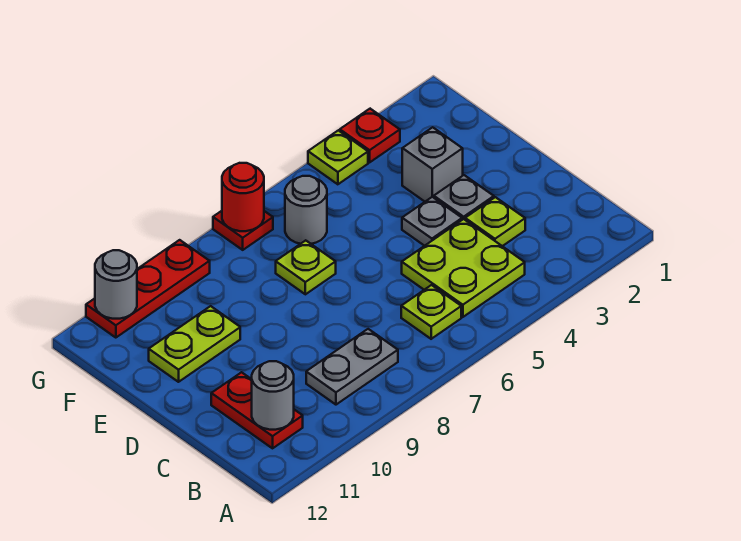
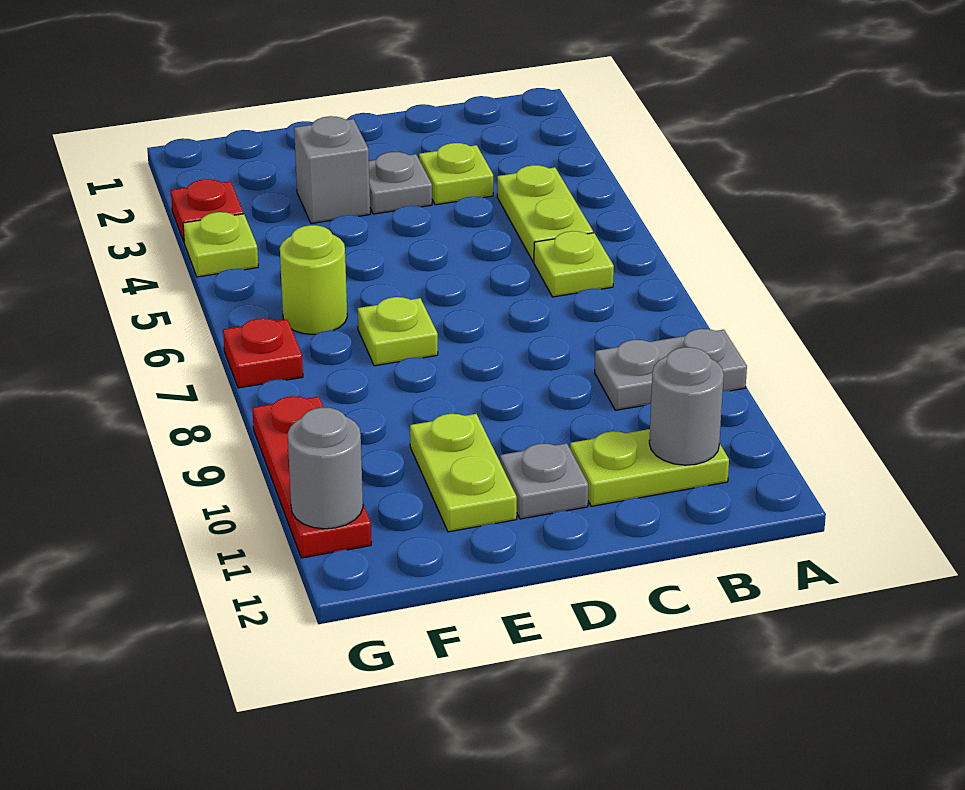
lime 2x2 plate [402,219,525,317] -> lime 1x2 plate [497,165,593,262]
grey 1x2 plate [306,329,398,405] -> grey 1x2 plate turned to [595,329,747,410]
red 1x2 plate [211,372,303,448] -> lime 1x2 plate [570,429,729,506]
grey 1x1 plate [402,197,462,246] -> grey 1x1 plate moved to [500,443,588,519]
grey 1x1 round brick [285,176,327,244] -> lime 1x1 round brick [280,225,347,334]
red 1x1 round brick [222,163,264,231] -> none

